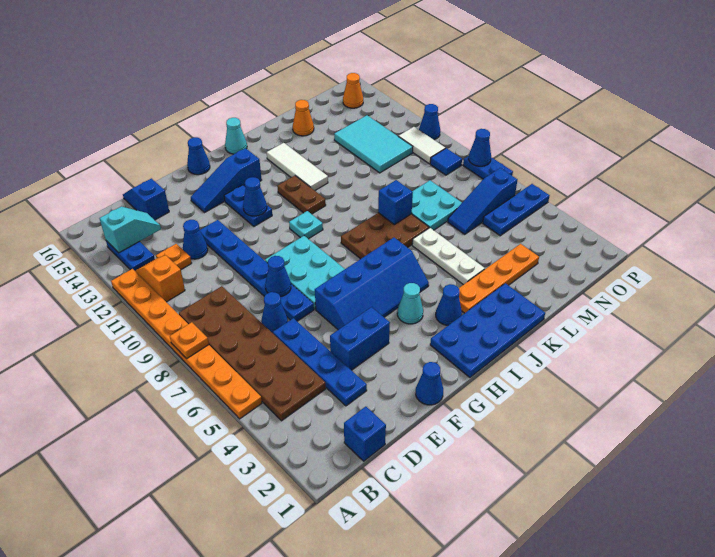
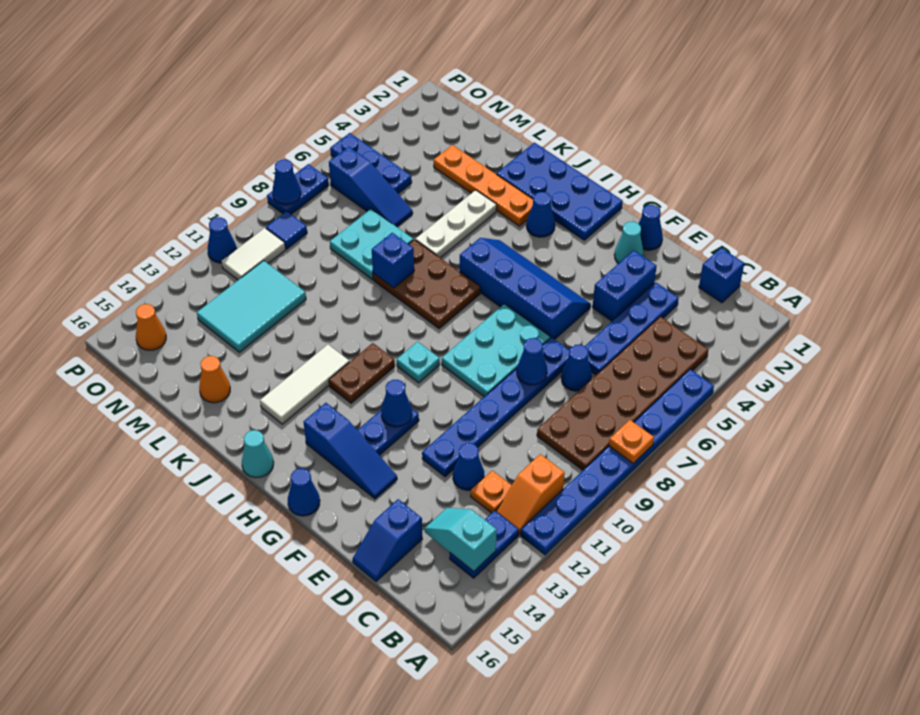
orange 1x8 plate [111,269,262,419] -> blue 1x8 plate [521,369,714,555]
blue 1x2 brick [330,307,390,370] -> blue 1x2 brick turned to [593,250,657,321]
cyan 1x1 cone [397,283,423,324] -> cyan 1x1 cone moved to [614,222,644,263]

